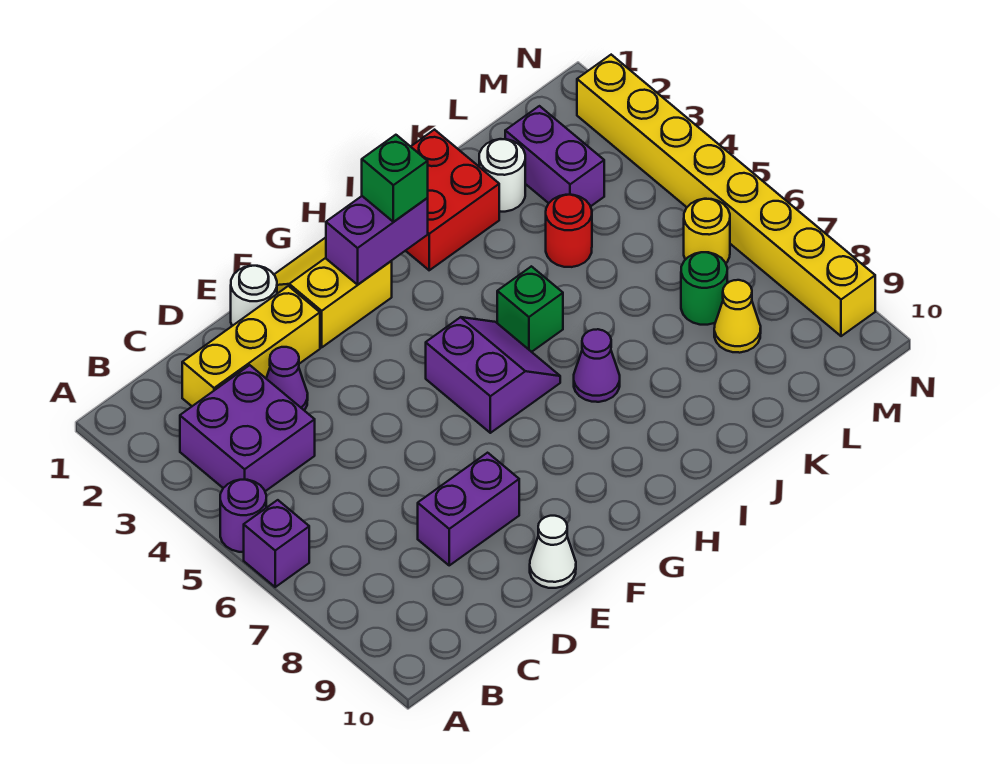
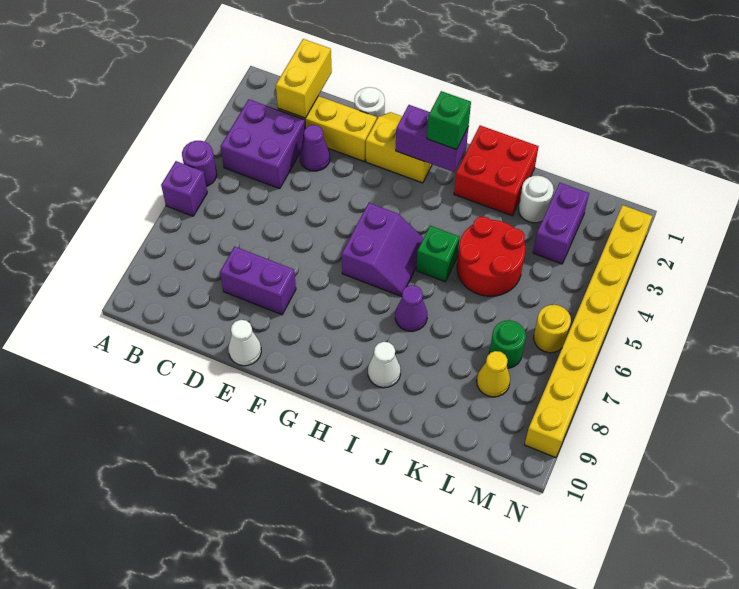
none -> yellow 1x2 brick [276,39,332,118]
none -> white 1x1 cone [368,342,401,388]
red 1x1 round brick [546,195,592,267] -> red 2x2 round brick [457,217,525,296]

